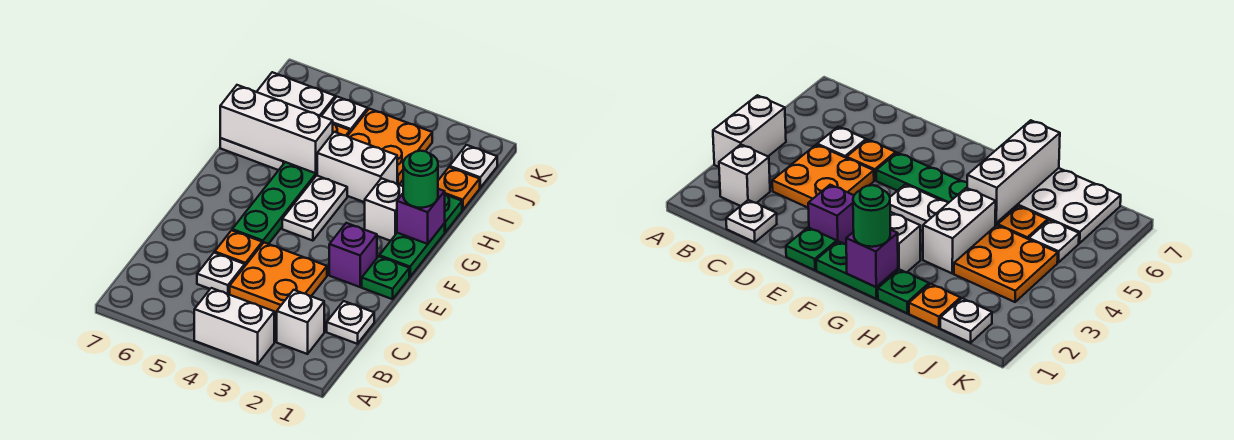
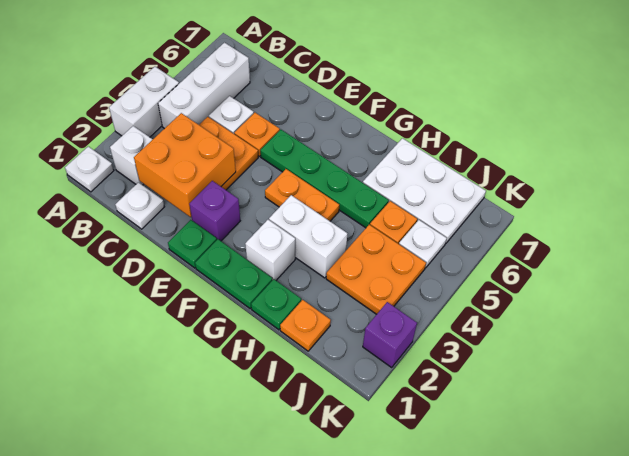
none -> orange 2x2 brick [134,113,236,217]
white 1x2 plate [282,176,347,241] -> orange 1x2 plate [265,169,339,221]
purple 1x1 brick [397,189,445,244] -> purple 1x1 brick moved to [363,302,417,367]
green 1x1 round brick [403,151,438,208] -> none
white 1x2 brick [317,132,397,202] -> white 1x2 brick turned to [269,195,347,278]
white 1x3 brick [220,85,333,173] -> white 1x3 brick moved to [158,43,250,129]
white 1x1 plate [450,145,497,188] -> white 1x1 plate moved to [65,147,114,192]

